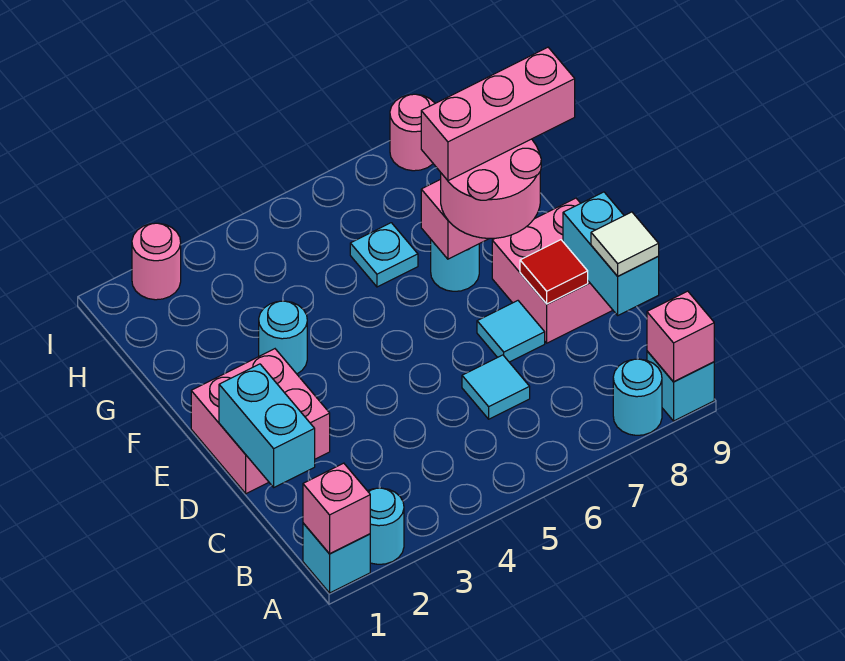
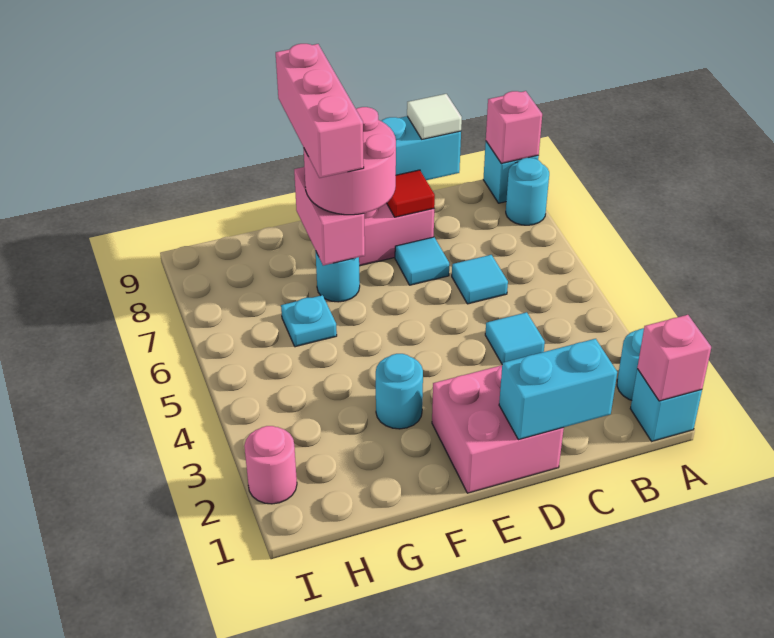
none -> cyan 1x1 tile [485,312,545,363]
pink 1x1 round brick [390,94,435,171] -> none

